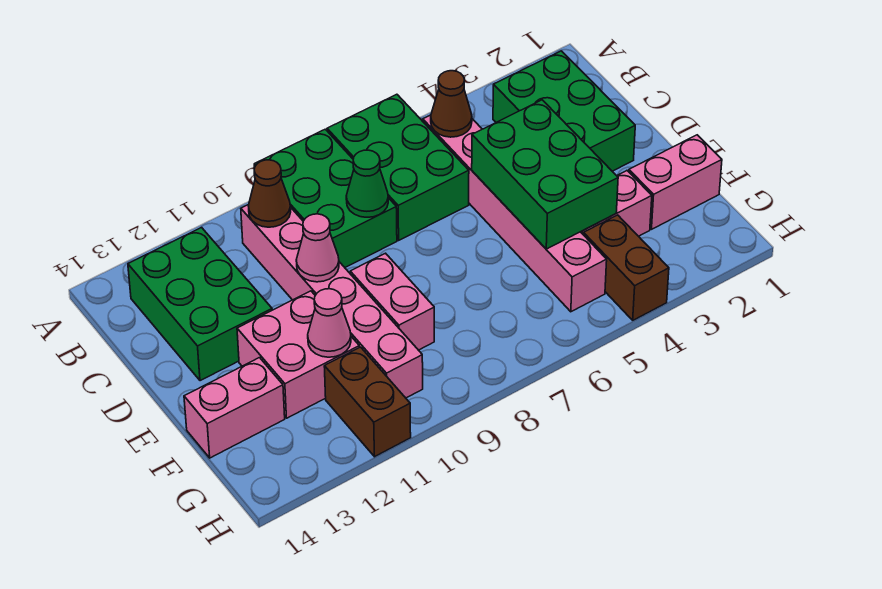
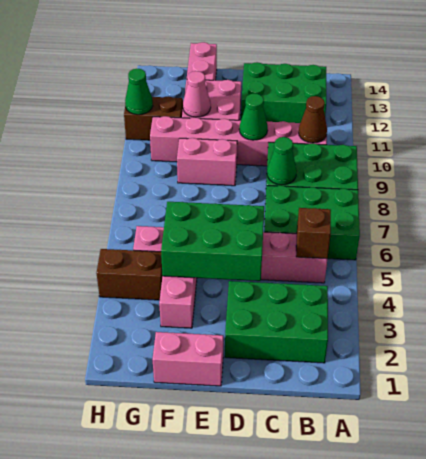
brown 1x1 cone [431,71,472,137] -> brown 1x1 brick [296,208,331,259]
pink 1x1 cone [296,214,339,282] -> green 1x1 cone [239,93,268,140]
pink 1x2 brick [629,135,722,229] -> pink 1x2 brick turned to [153,332,223,386]
none -> green 1x1 cone [125,69,153,115]

